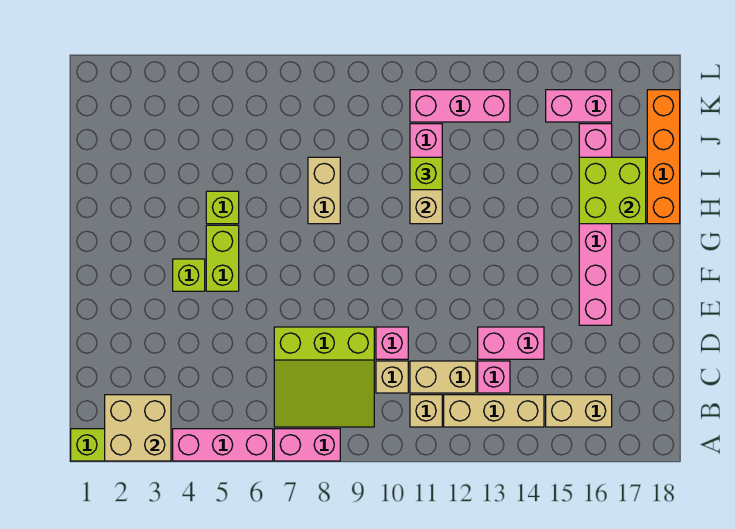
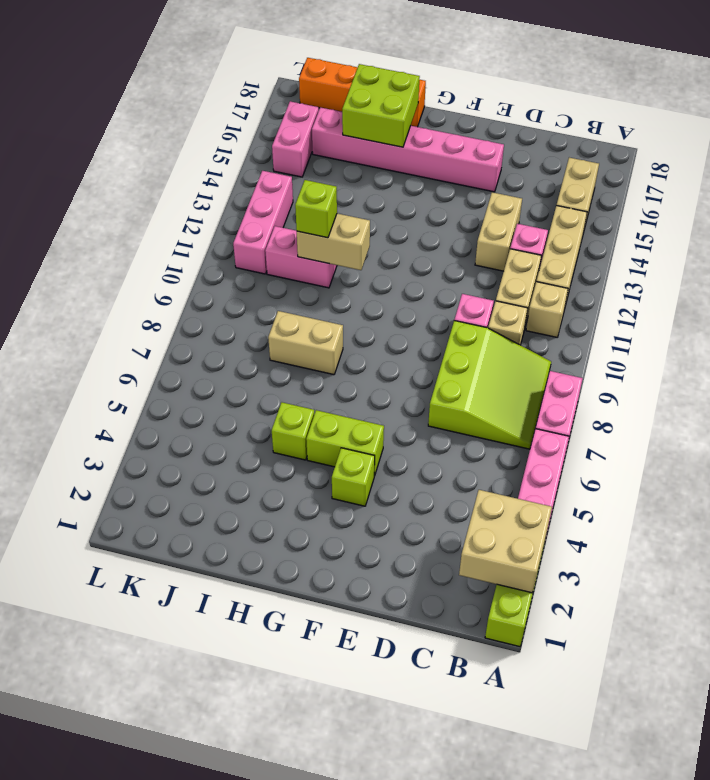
pink 1x2 brick [478,327,544,359] -> tan 1x2 brick [475,192,522,271]

